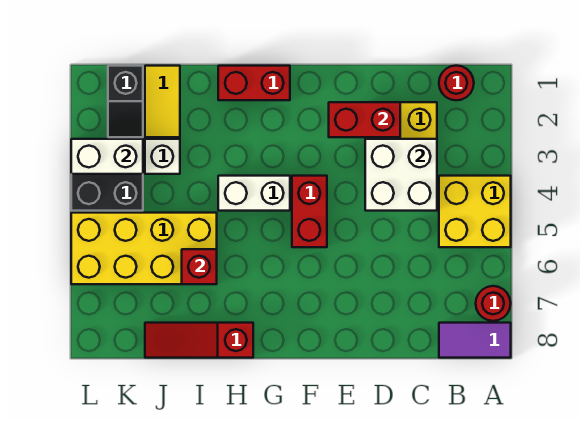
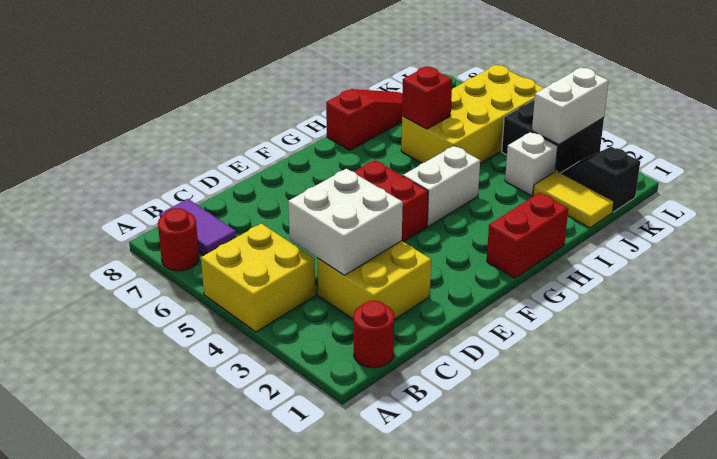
purple 1x2 tile [439,323,511,358] -> purple 1x2 tile turned to [160,199,236,255]
red 1x2 brick [329,102,400,137] -> none

